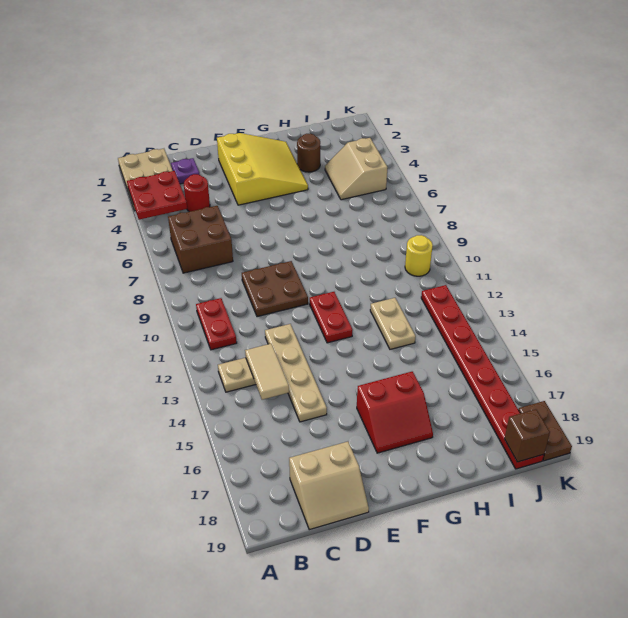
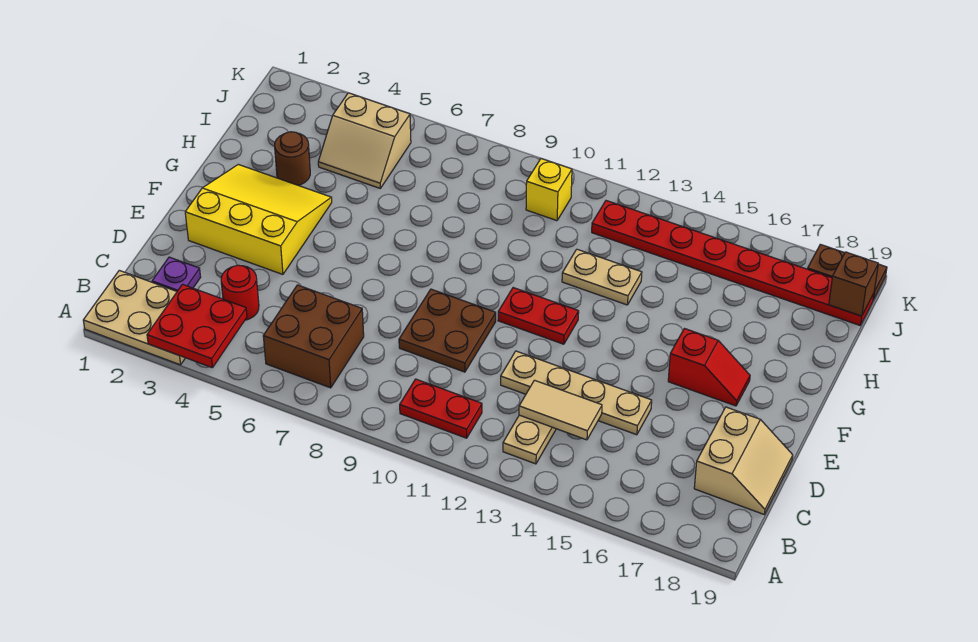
red 2x2 slope [357,371,433,453] -> red 1x2 slope [668,329,750,406]
yellow 1x1 round brick [405,235,433,276] -> yellow 1x1 brick [526,159,572,221]

